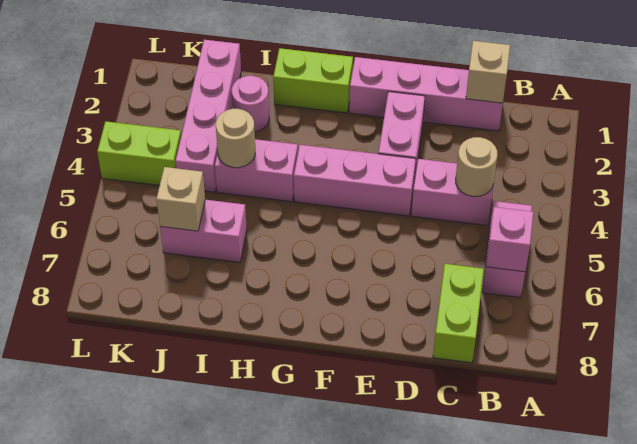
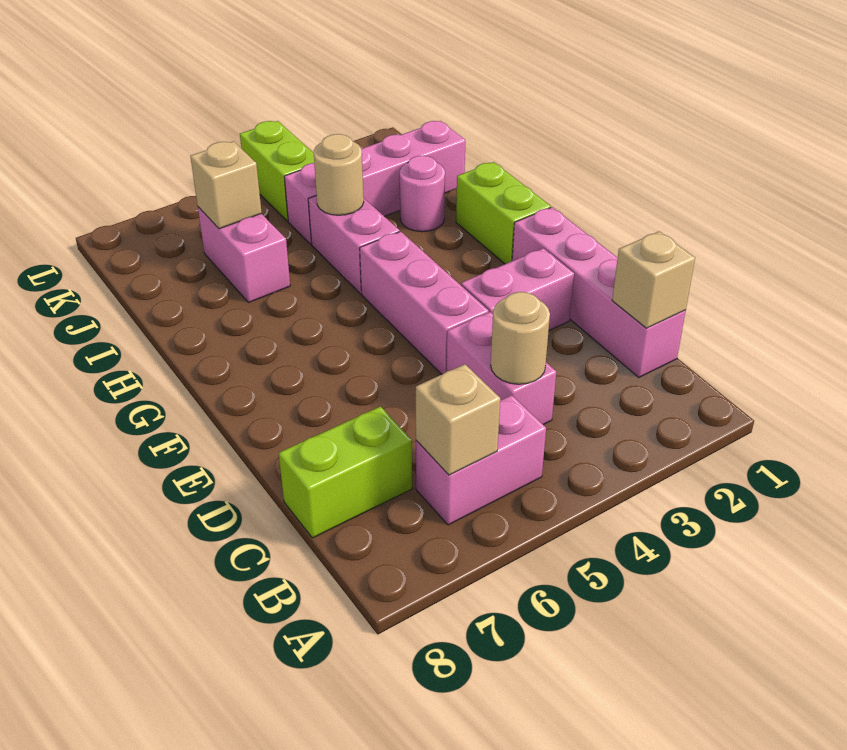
pink 1x1 brick [486,207,533,272] -> tan 1x1 brick [416,364,500,475]

